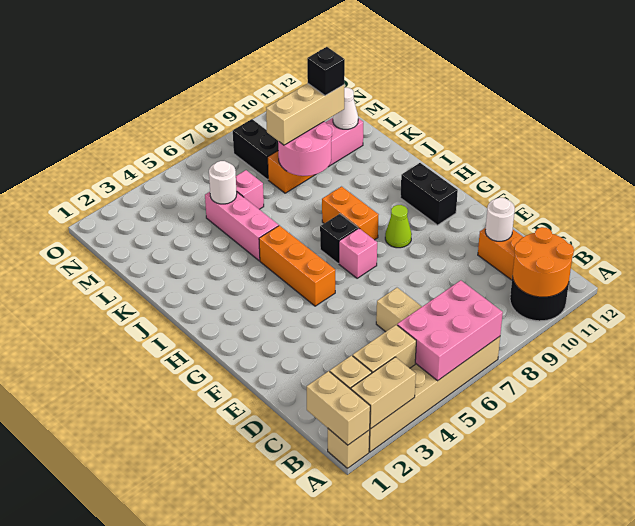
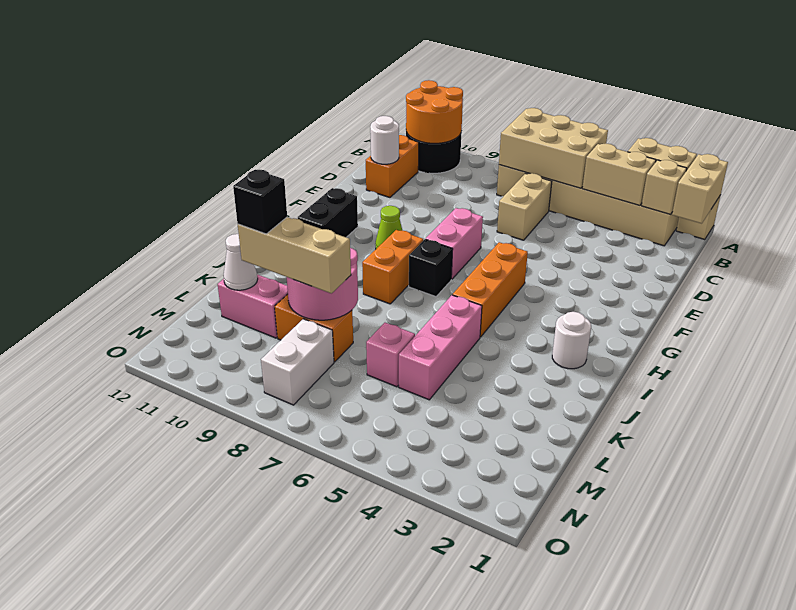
pink 2x3 brick [397,280,503,381] -> tan 2x3 brick [499,108,608,188]
pink 1x1 brick [339,228,377,278] -> pink 1x2 brick [426,208,483,279]
white 1x1 round brick [209,161,237,204] -> white 1x1 round brick moved to [552,312,591,369]
black 1x2 brick [233,119,278,180] -> white 1x2 brick [261,319,334,405]

